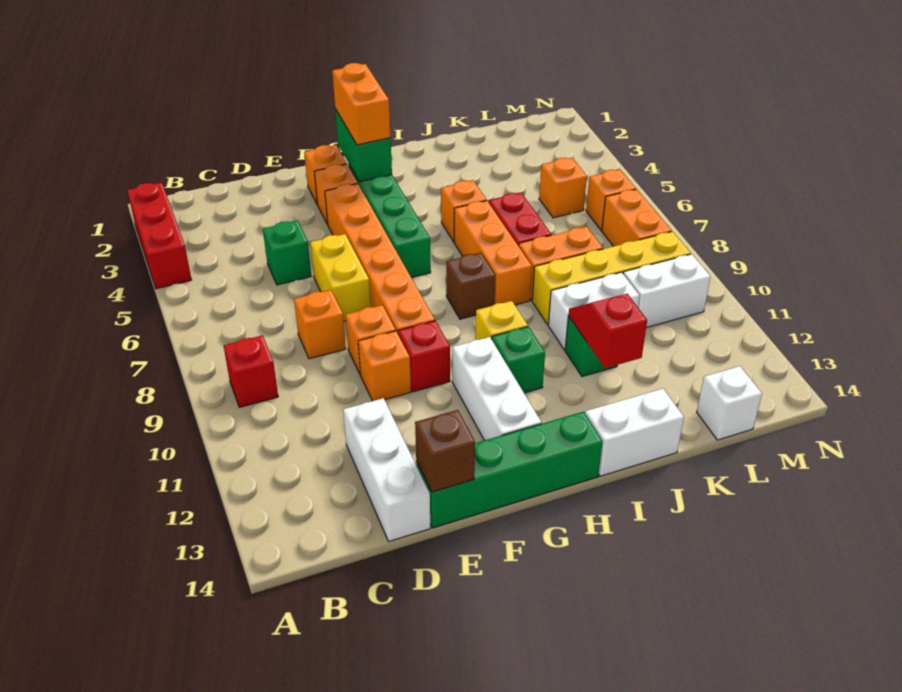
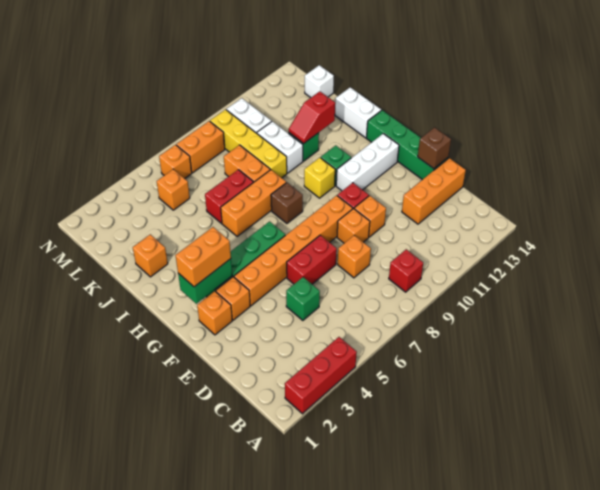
white 1x3 brick [343,398,430,541] -> orange 1x3 brick [402,158,466,224]
yellow 1x2 brick [310,234,371,321] -> red 1x2 brick [287,235,337,284]
orange 1x1 brick [441,180,487,242] -> orange 1x1 brick moved to [133,234,168,277]

